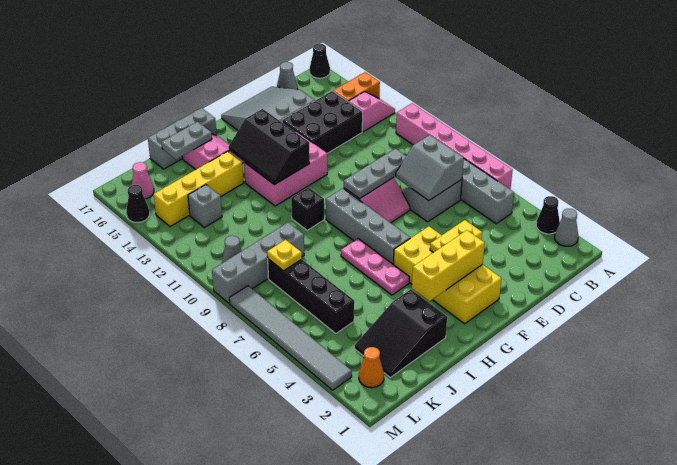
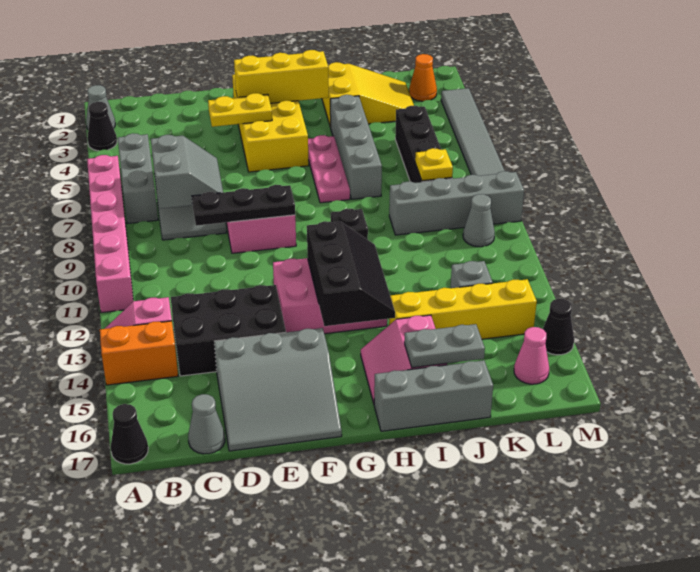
grey 1x3 plate [344,149,406,199] -> black 1x3 plate [192,185,295,226]
grey 1x4 brick [326,188,410,265] -> grey 1x4 brick moved to [330,95,382,199]
black 2x3 slope [355,289,447,377] -> yellow 2x3 slope [322,62,414,127]

